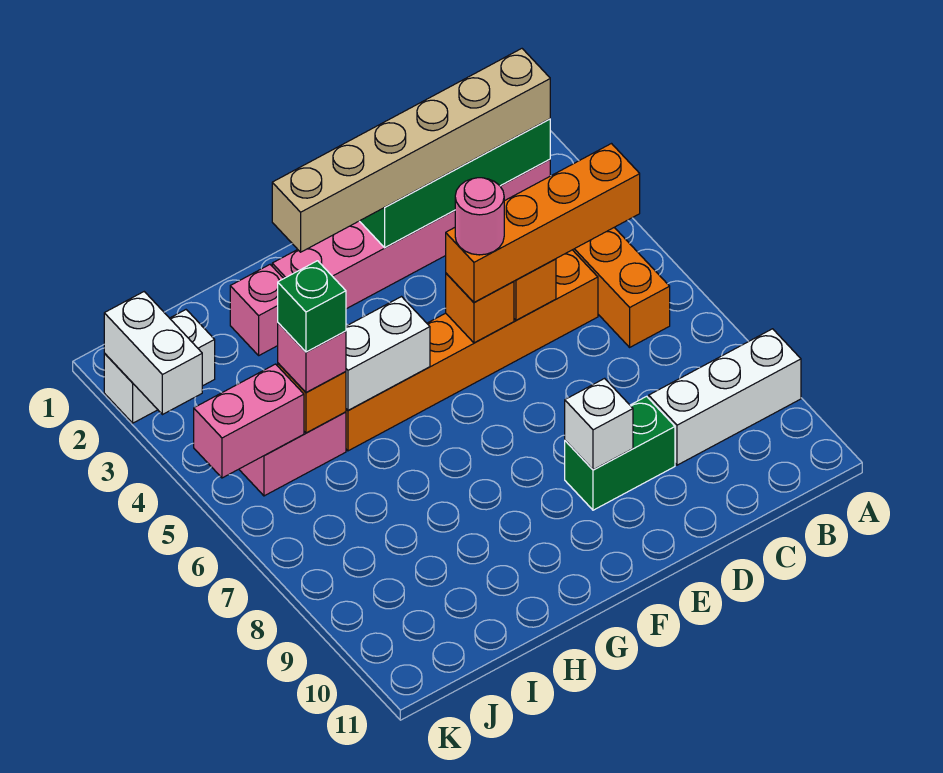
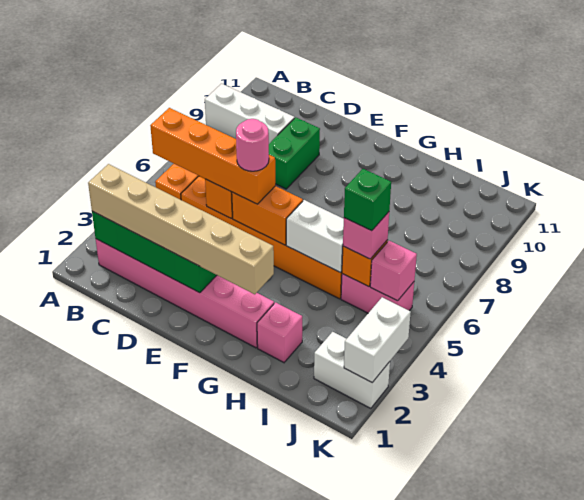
green 1x2 brick [565,396,675,510] -> green 1x2 brick turned to [269,117,320,189]
orange 1x1 brick [446,273,514,343] -> orange 1x2 brick [232,186,303,245]
white 1x1 brick [565,378,633,470] -> none
pink 1x2 brick [194,364,304,478] -> pink 1x1 brick [370,241,417,301]

